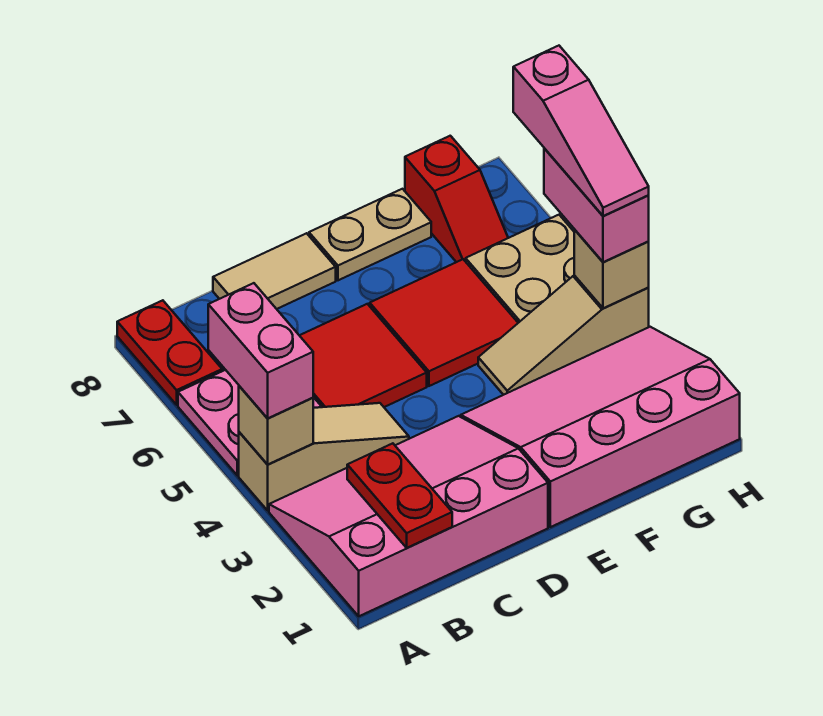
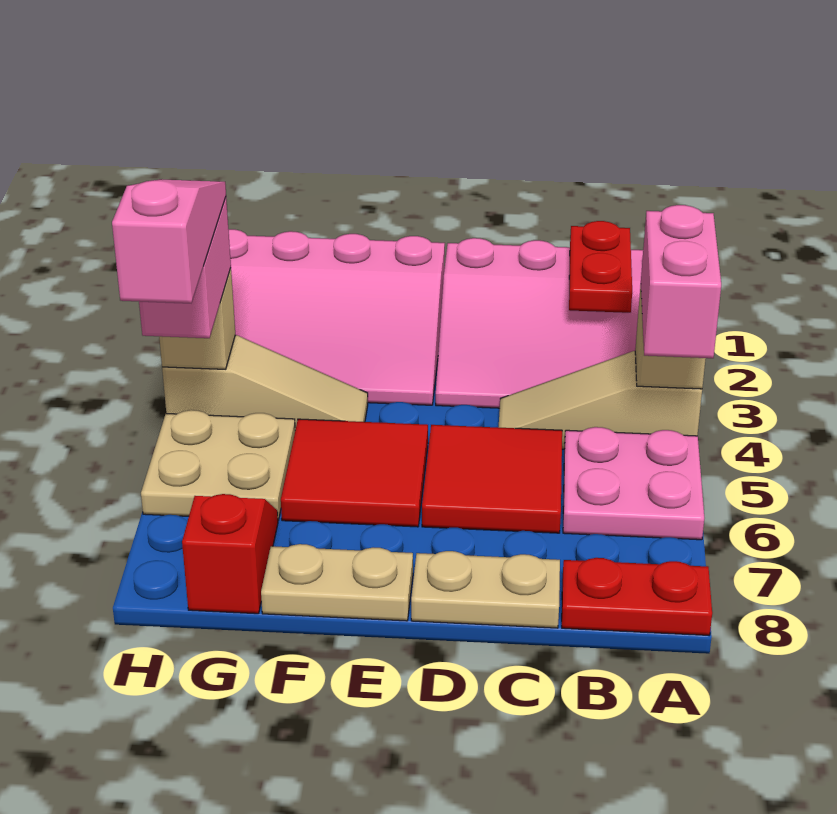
red 1x2 plate [117,300,222,405] -> red 1x2 plate turned to [562,558,712,635]
tan 1x2 tile [213,233,336,309] -> tan 1x2 plate [411,551,560,628]

